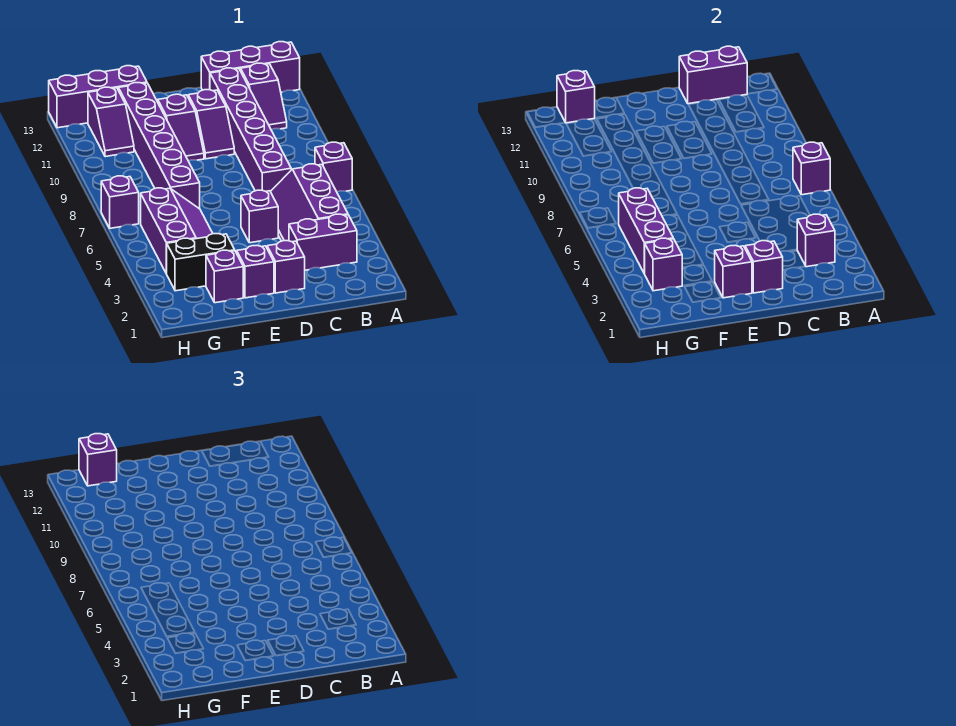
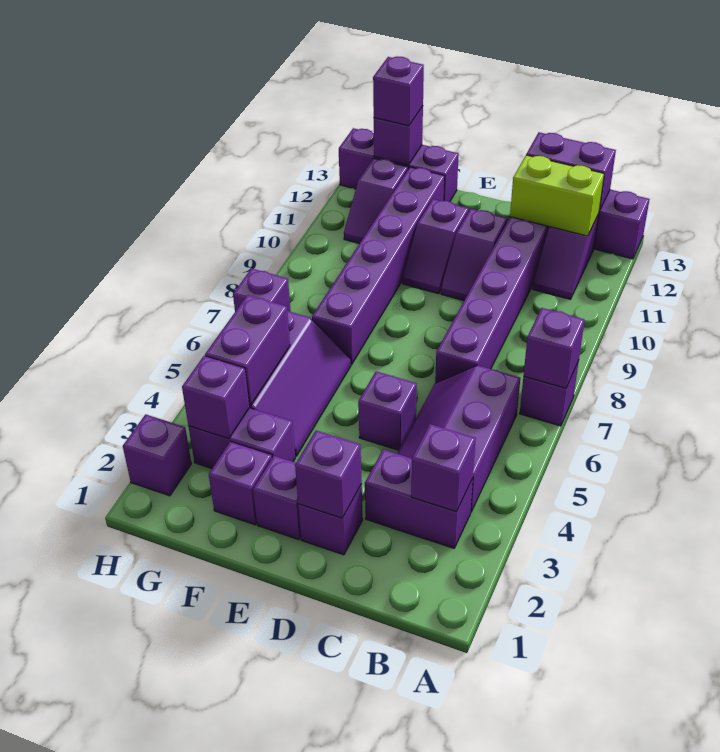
none -> lime 1x2 brick [510,155,604,236]
purple 1x1 brick [715,245,752,298] -> purple 1x1 brick moved to [123,414,191,496]
black 1x2 brick [167,234,235,291] -> purple 1x2 brick [188,408,295,469]
purple 1x3 brick [619,188,673,274] -> purple 1x2 brick [205,295,290,406]

